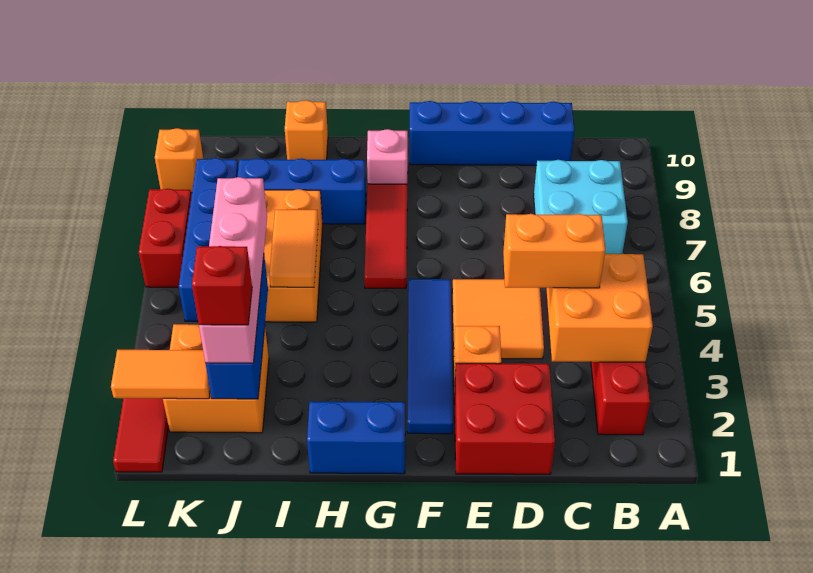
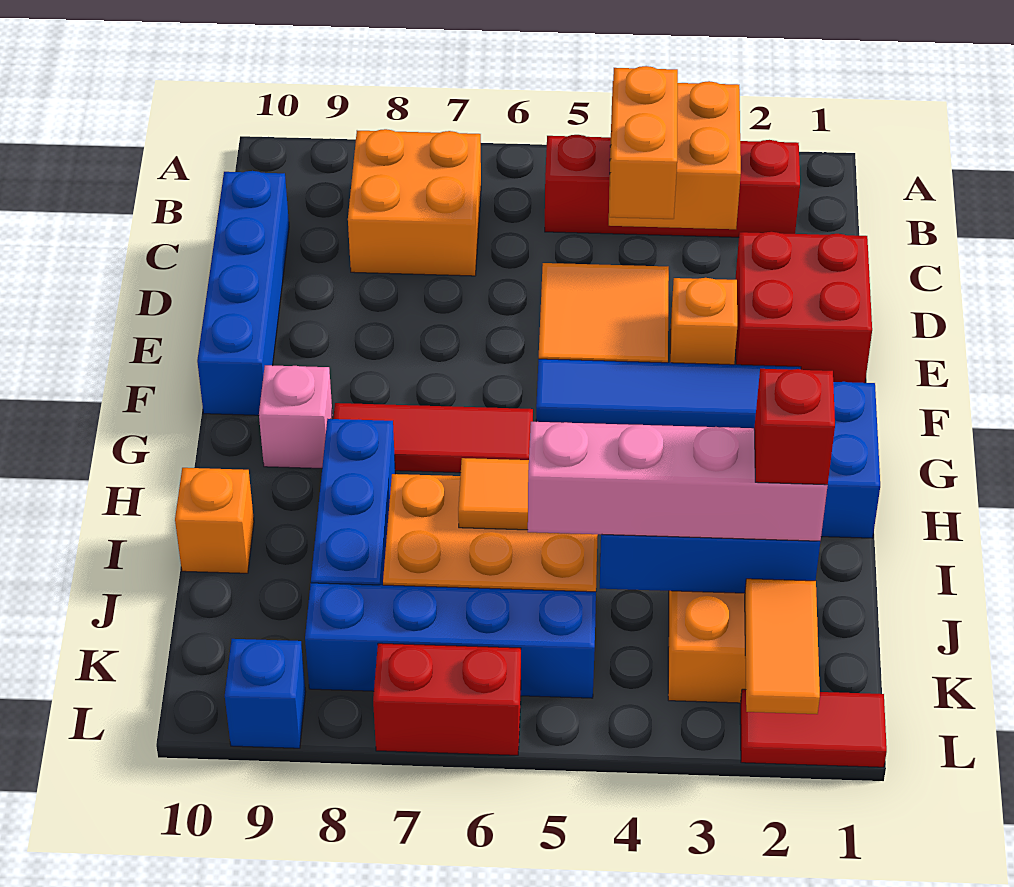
cyan 2x2 brick [534,160,628,254] -> orange 2x2 brick [348,129,481,276]
orange 1x1 brick [155,128,203,193] -> blue 1x1 brick [225,639,306,748]

